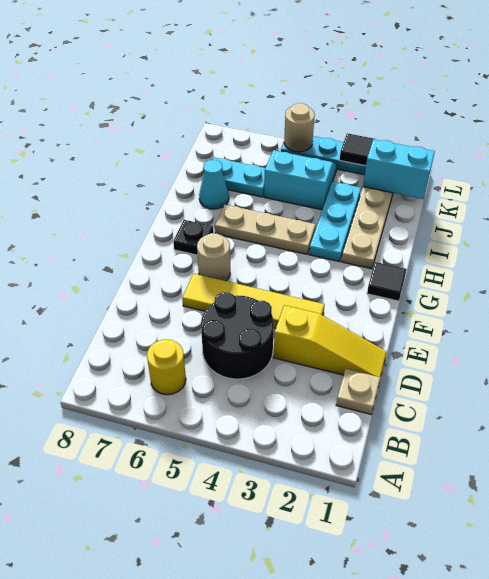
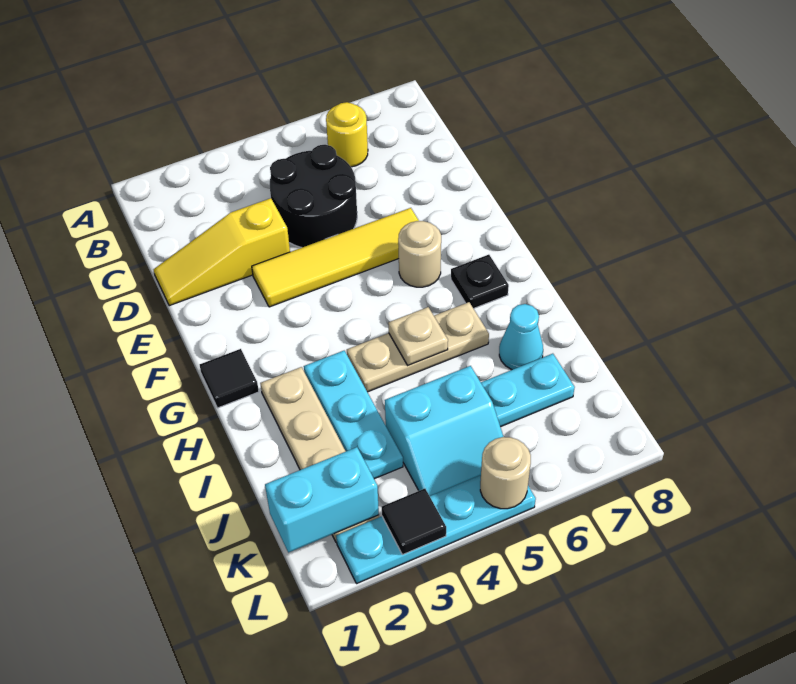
tan 1x1 plate [336,369,380,414] -> tan 1x1 plate moved to [388,307,448,365]

